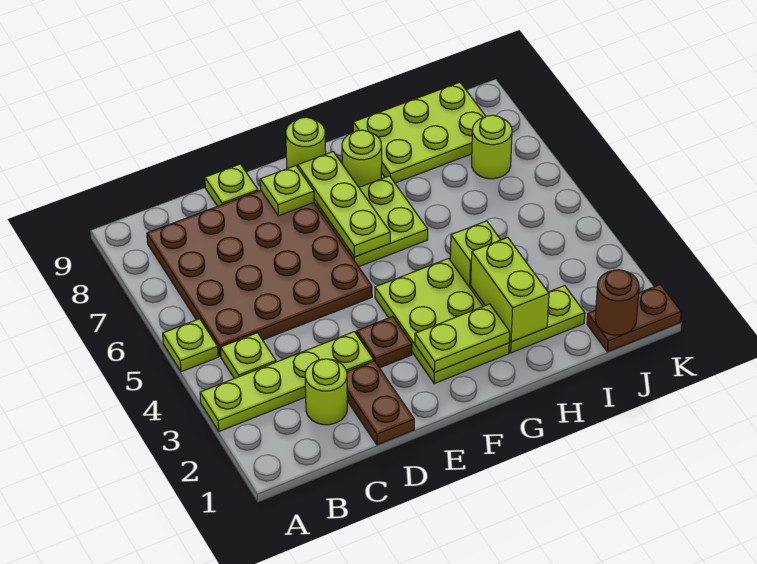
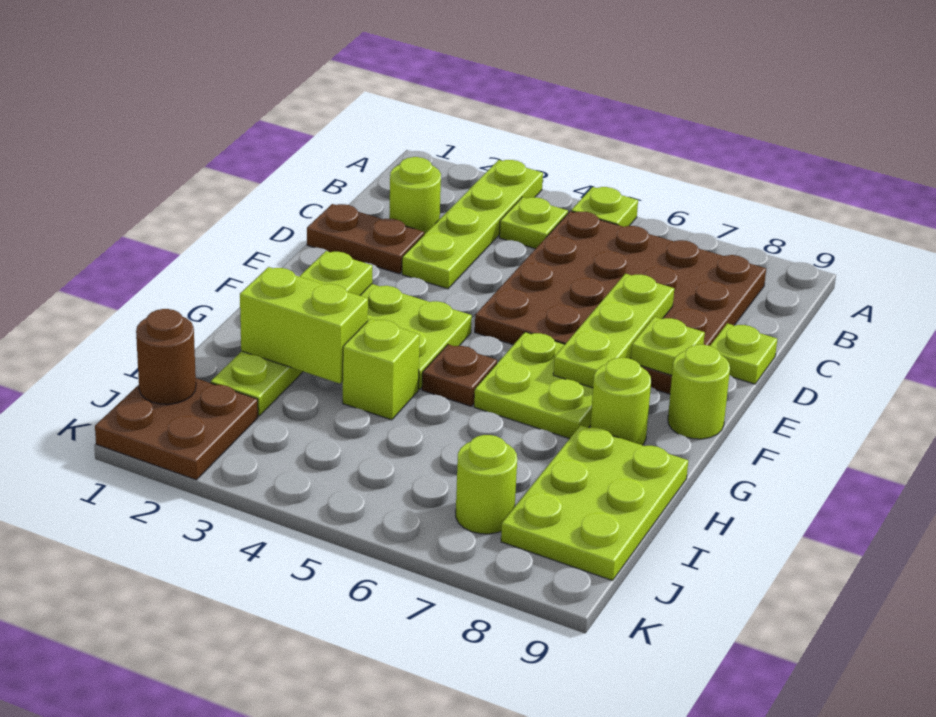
brown 1x1 plate [356,317,412,368] -> brown 1x1 plate moved to [422,344,497,406]
lime 1x3 plate [298,152,390,257] -> lime 1x3 plate turned to [553,274,674,388]
brown 1x2 plate [587,285,681,352] -> brown 2x2 plate [95,378,258,480]

